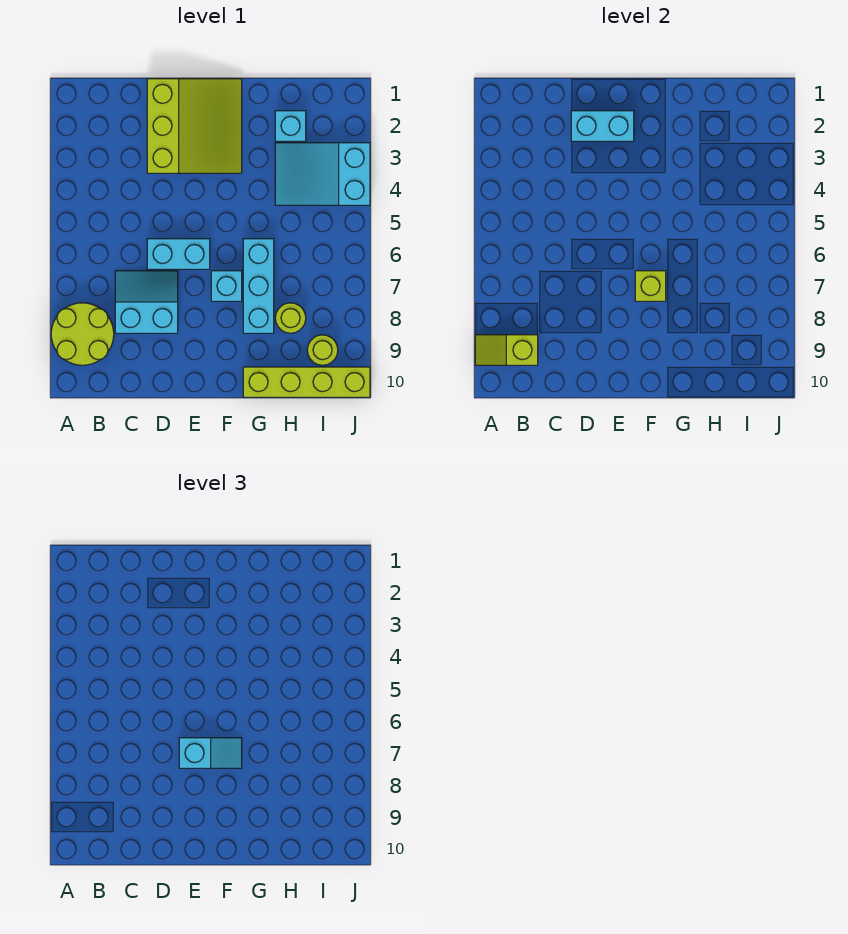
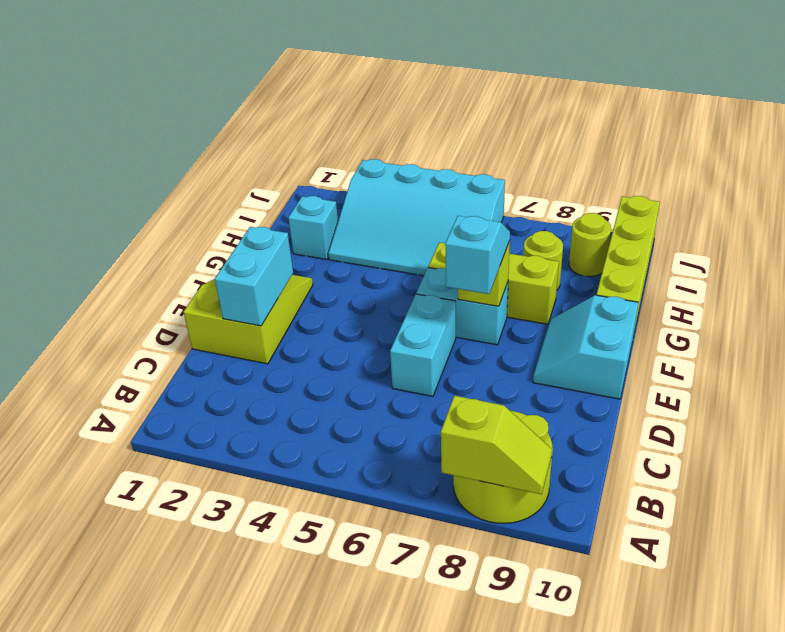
lime 1x2 slope [475,335,538,365] -> lime 1x2 slope turned to [441,396,552,494]
cyan 2x2 slope [115,271,178,333] -> cyan 2x2 slope moved to [533,295,638,399]
lime 3x3 slope [147,79,242,173] -> lime 2x3 slope [184,275,313,364]
cyan 1x1 brick [211,271,242,301] -> cyan 1x2 brick [416,268,508,345]
cyan 1x3 brick [243,239,274,333] -> lime 1x3 brick [428,243,559,324]
cyan 2x3 slope [275,143,370,205] -> cyan 3x4 slope [328,159,505,276]

